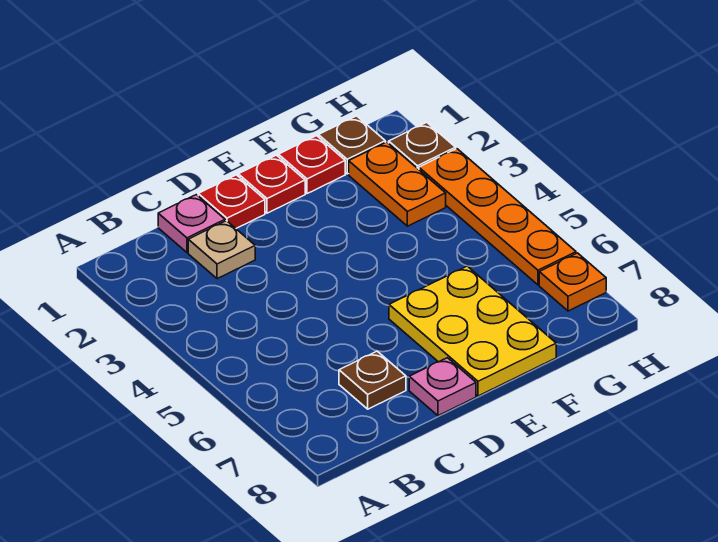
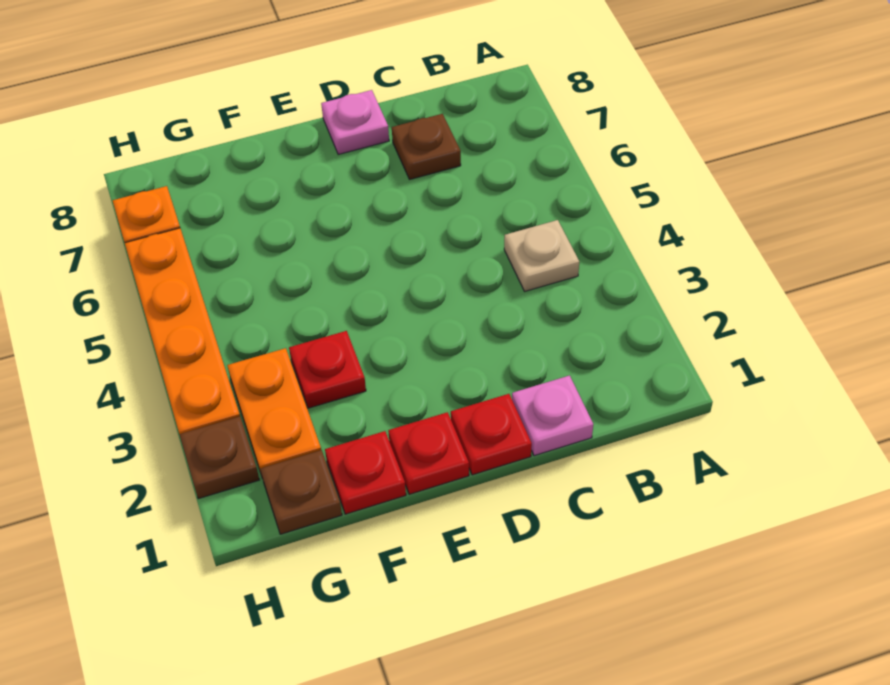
tan 1x1 plate [188,221,255,279] -> tan 1x1 plate moved to [504,220,579,291]
yellow 2x3 plate [389,266,556,396] -> none
none -> red 1x1 plate [289,331,366,408]

